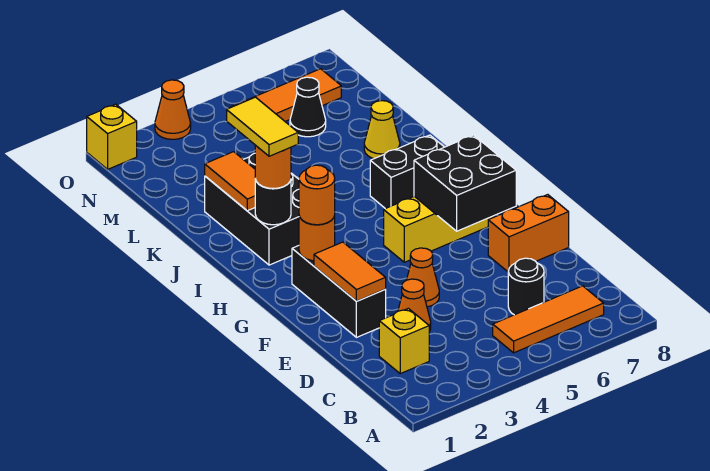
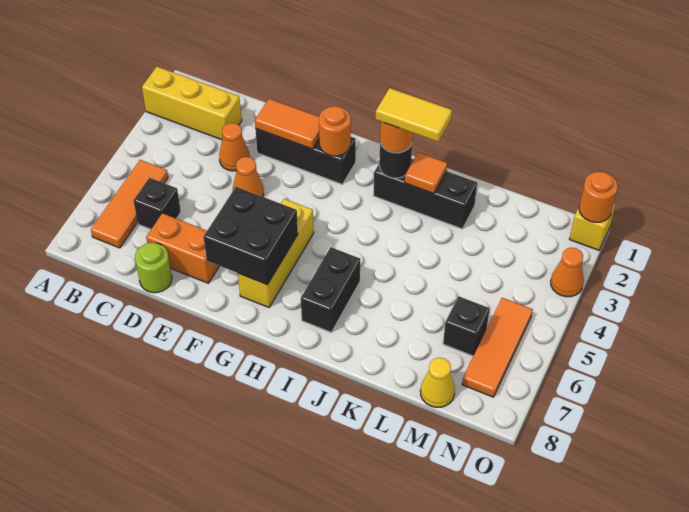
yellow 1x1 brick [379,308,429,374] -> yellow 1x3 brick [142,67,242,140]
black 1x1 round brick [508,258,544,315] -> black 1x1 brick [134,178,181,229]
none -> lime 1x1 round brick [135,243,172,293]
orange 1x2 brick [488,195,569,272] -> orange 1x2 brick turned to [146,213,219,283]
orange 1x1 round brick [299,165,335,225] -> orange 1x1 round brick moved to [579,172,618,222]
black 2x3 brick [205,153,299,265] -> black 1x3 brick [373,158,477,229]
orange 1x2 tile [205,152,255,211] -> orange 1x1 tile [405,152,447,194]
yellow 1x1 cone [364,101,400,159] -> yellow 1x1 cone moved to [420,358,455,407]
black 1x1 cone [290,77,326,137] -> black 1x1 brick [443,296,490,356]

